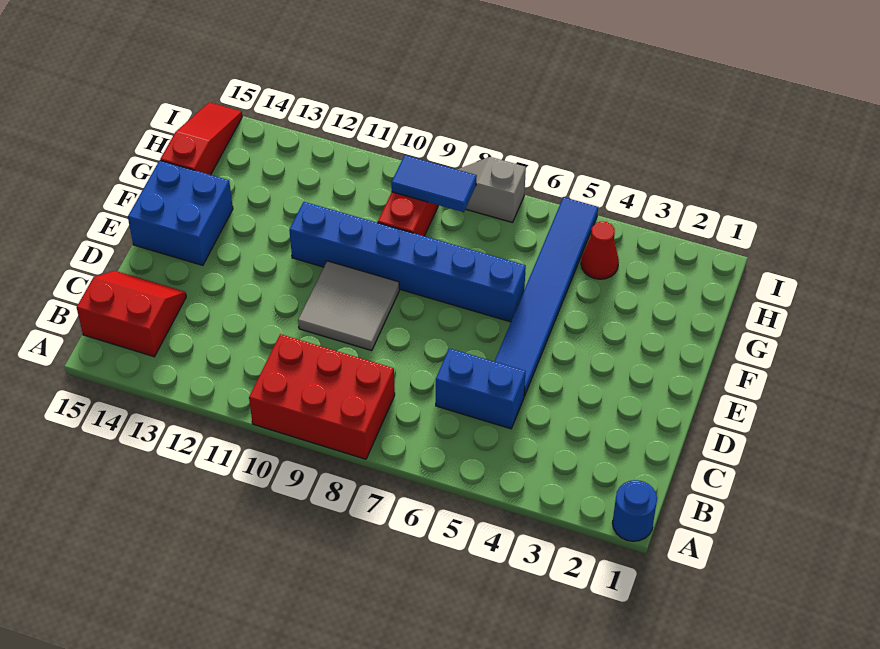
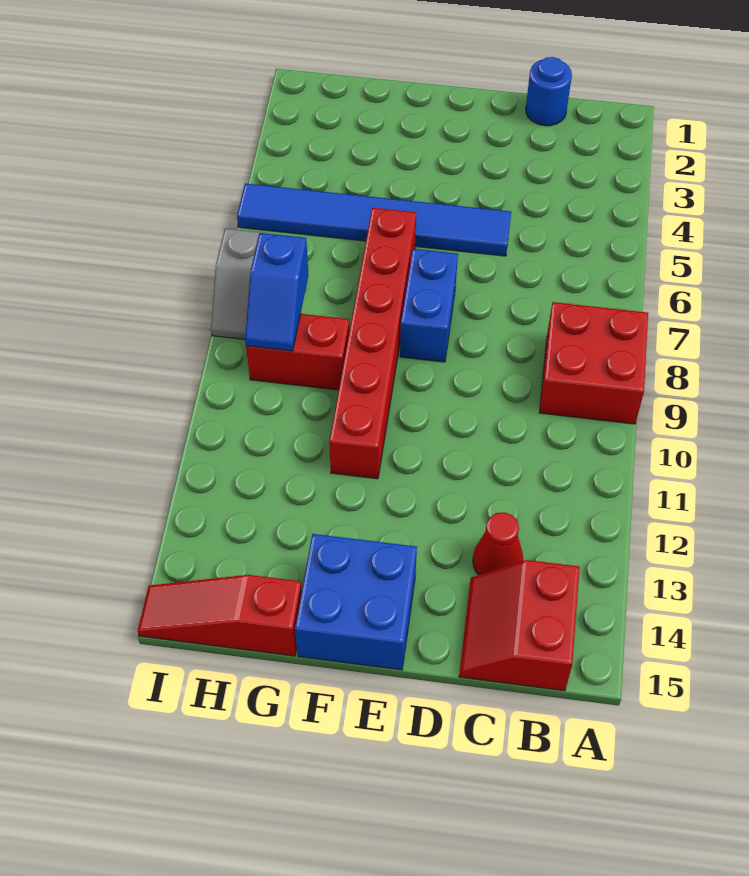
blue 1x1 round brick [613,480,657,541] -> blue 1x1 round brick moved to [526,57,572,126]
red 2x3 brick [249,334,395,459] -> red 2x2 brick [539,302,648,424]
blue 1x2 brick [436,348,526,429] -> blue 1x2 brick moved to [400,249,458,362]
grey 2x2 tile [298,261,399,351] -> none
blue 1x6 brick [289,202,526,322] -> red 1x6 brick [329,208,416,479]
red 1x1 cone [581,222,619,279] -> red 1x1 cone moved to [473,512,523,575]
blue 1x2 tile [391,155,477,212] -> blue 1x2 slope [245,233,308,351]

